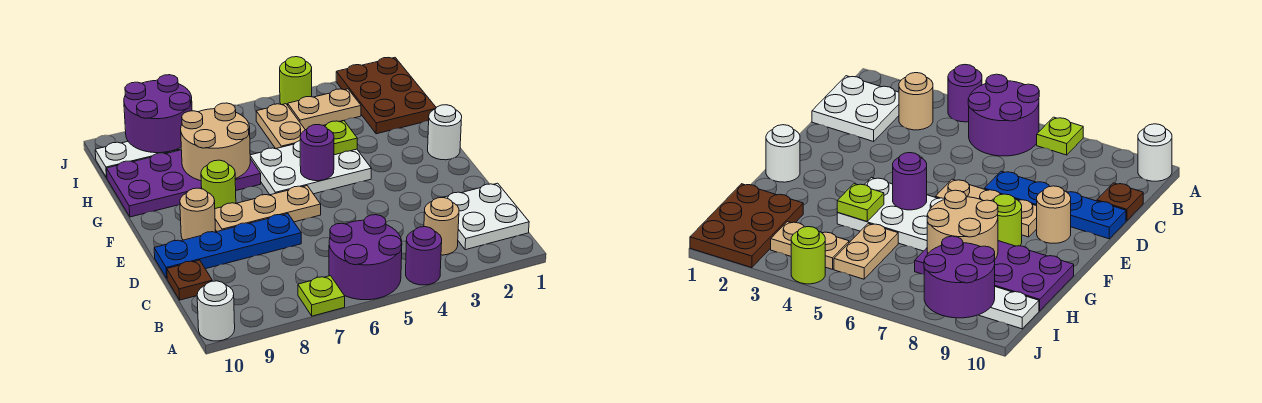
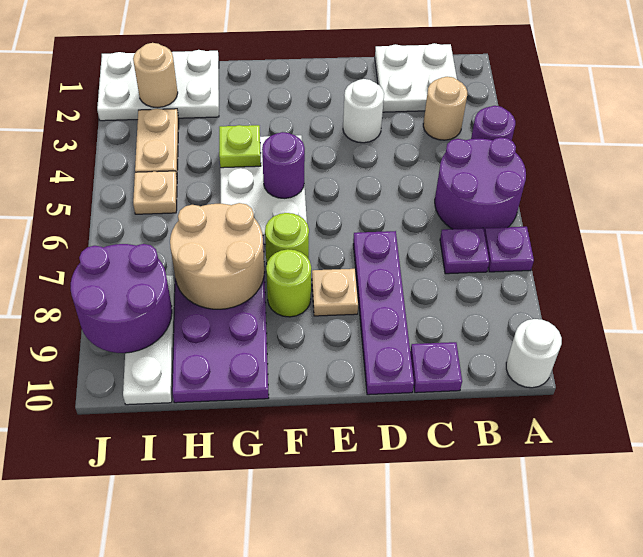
lime 1x1 plate [298,276,345,316] -> purple 1x1 plate [484,227,534,272]
none -> purple 1x1 plate [440,228,489,274]
brown 1x1 plate [167,260,212,300] -> purple 1x1 plate [410,342,462,393]
blue 1x4 plate [154,214,301,278] -> purple 1x4 plate [353,231,414,395]
tan 1x3 plate [215,186,321,231] -> tan 1x1 plate [312,269,358,316]
tan 1x1 round brick [180,188,216,240] -> tan 1x1 round brick moved to [133,43,178,108]
white 1x1 round brick [428,105,462,160] -> white 1x1 round brick moved to [343,79,384,143]
brown 2x3 plate [336,57,436,134] -> white 2x3 plate [97,50,219,121]
tan 1x2 plate [256,104,305,149] -> tan 1x1 plate [133,171,177,214]
lime 1x1 round brick [280,57,312,105] -> lime 1x1 round brick moved to [265,213,309,264]

